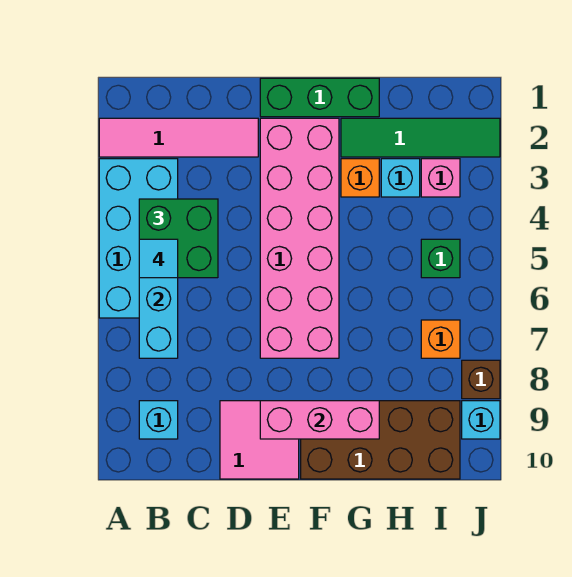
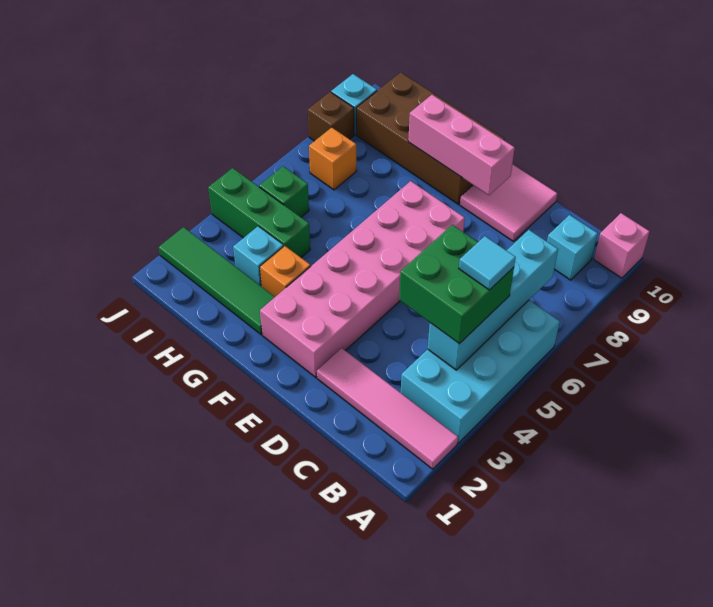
green 1x3 brick [260,78,379,117] -> green 1x3 brick moved to [208,168,310,258]
pink 1x1 brick [421,159,460,197] -> pink 1x1 brick moved to [594,213,650,278]

